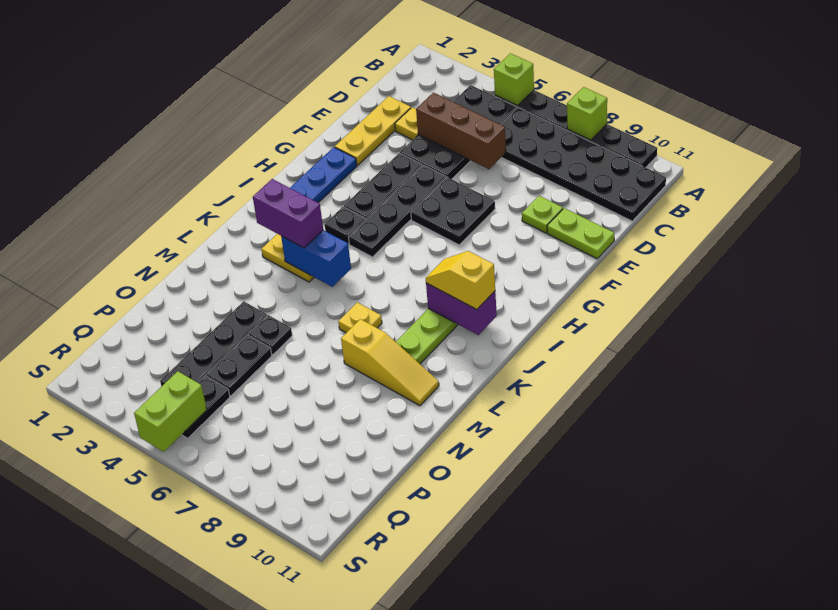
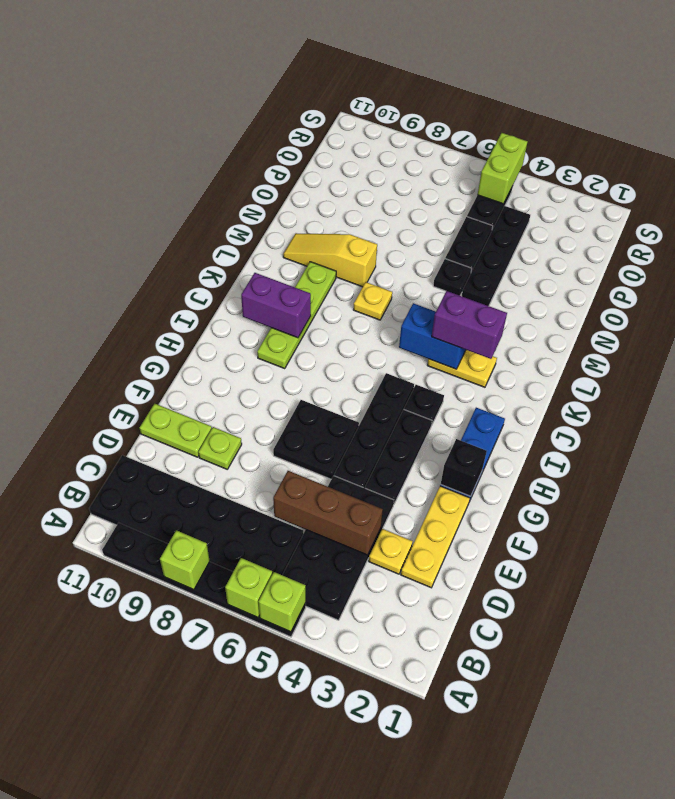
none -> lime 1x1 brick [225,558,272,617]
none -> black 1x1 brick [441,439,487,496]
yellow 1x2 slope [426,251,495,310] -> none

